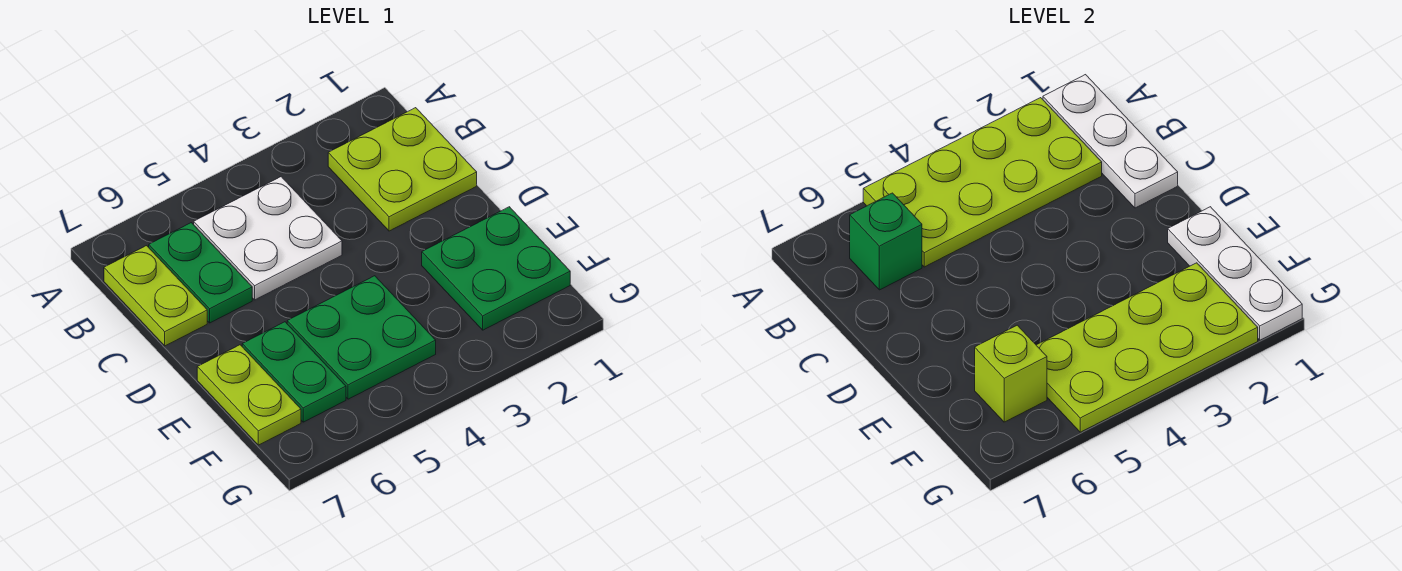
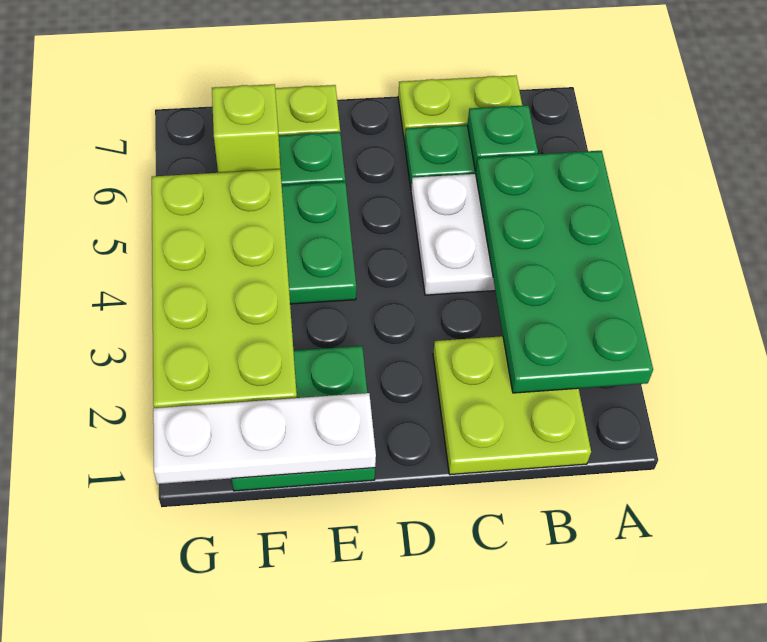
white 1x3 plate [1043,75,1178,208] -> none
lime 2x4 plate [863,98,1102,267] -> green 2x4 plate [476,151,653,393]
green 1x1 brick [850,193,922,290] -> green 1x1 plate [467,105,538,171]

